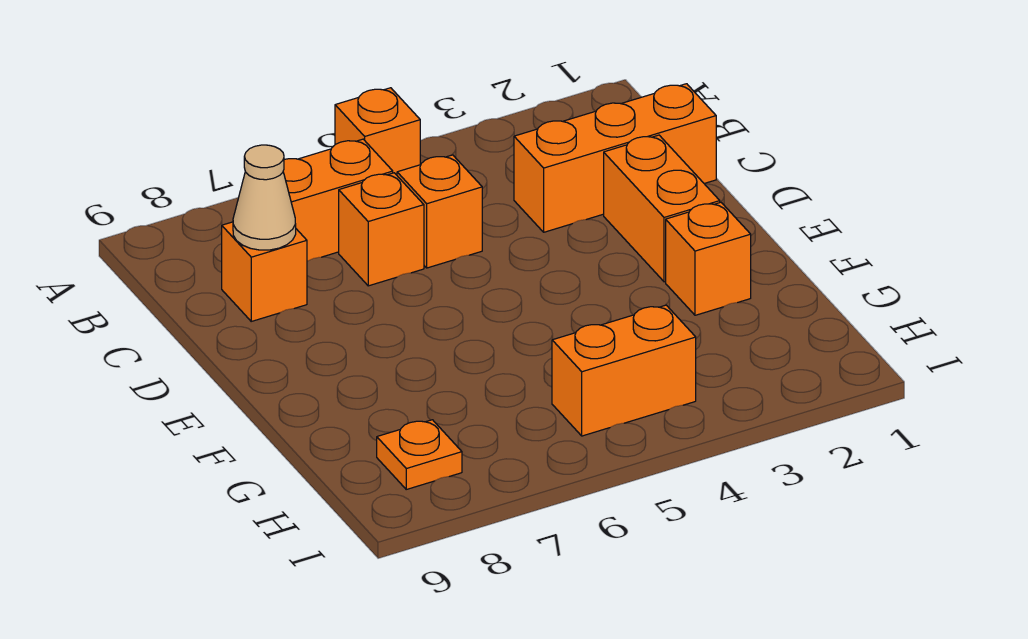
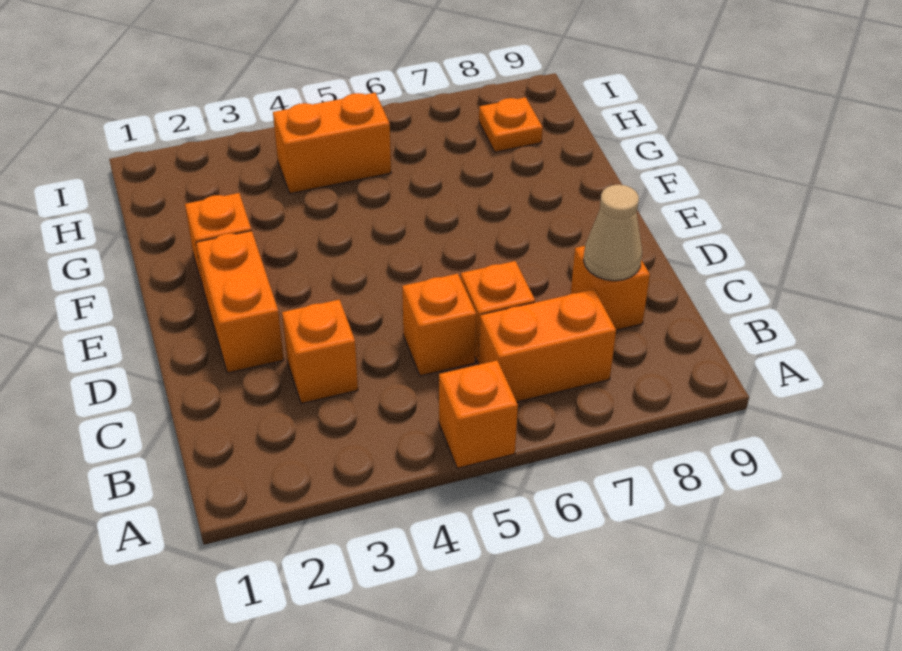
orange 1x3 brick [514,84,716,232] -> orange 1x1 brick [282,299,358,404]

